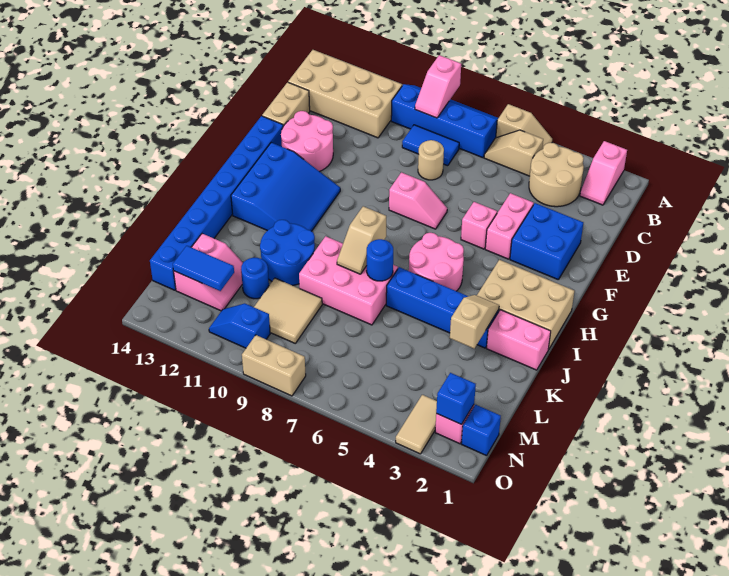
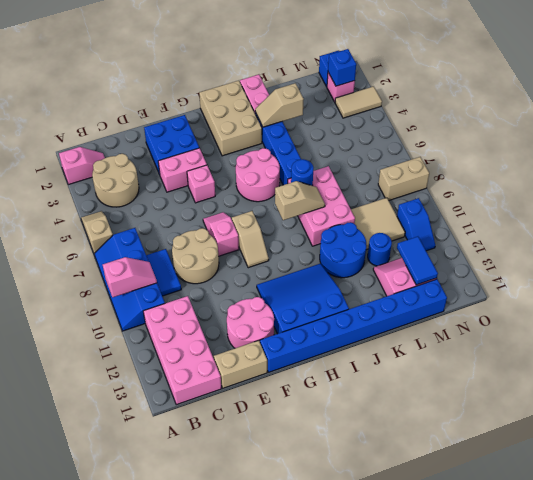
tan 1x2 slope [484,130,543,176] -> tan 1x2 slope moved to [232,211,269,268]
tan 2x4 brick [288,50,402,138] -> pink 2x4 brick [143,296,222,405]
tan 1x1 round brick [418,140,444,180] -> tan 2x2 round brick [172,228,219,284]
tan 1x2 brick [242,335,306,396] -> tan 1x2 brick turned to [378,157,429,200]

